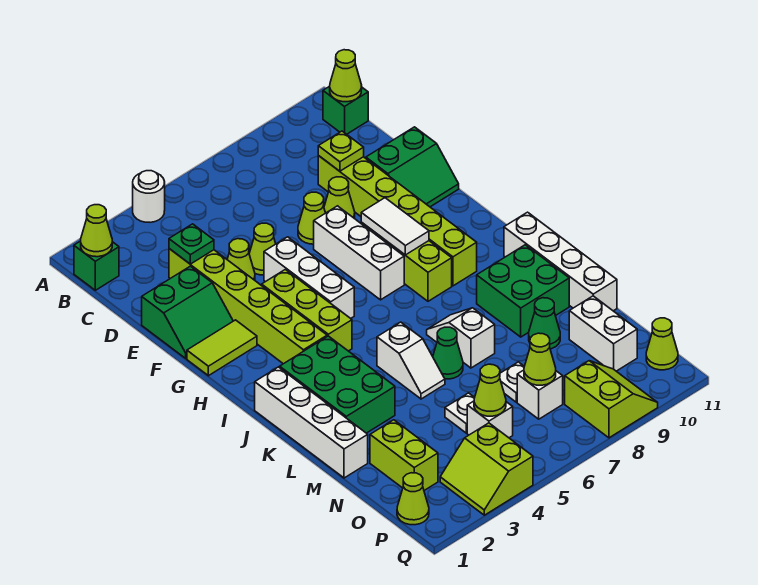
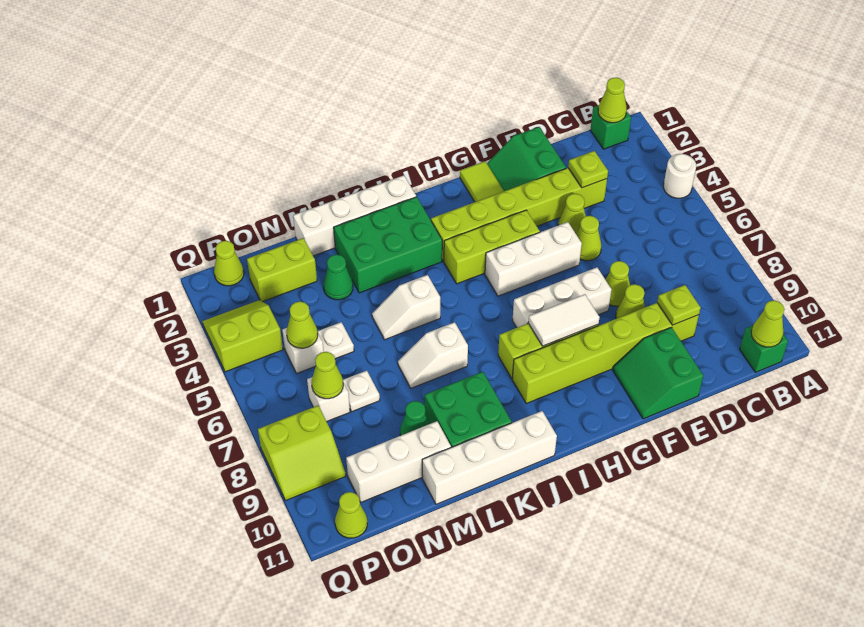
green 1x1 plate [169,224,214,264] -> lime 1x1 plate [568,151,608,188]
white 1x2 slope [427,308,495,368] -> white 1x2 slope turned to [398,322,468,388]
green 1x1 cone [433,327,463,379] -> green 1x1 cone moved to [323,255,353,300]
white 1x2 brick [569,296,637,371] -> white 1x3 brick [346,421,451,502]

